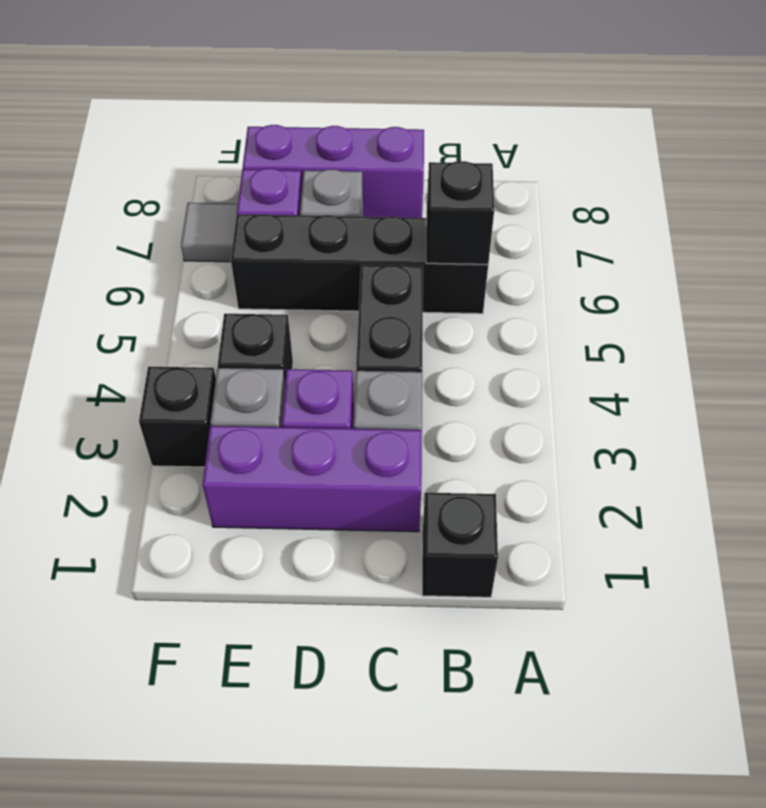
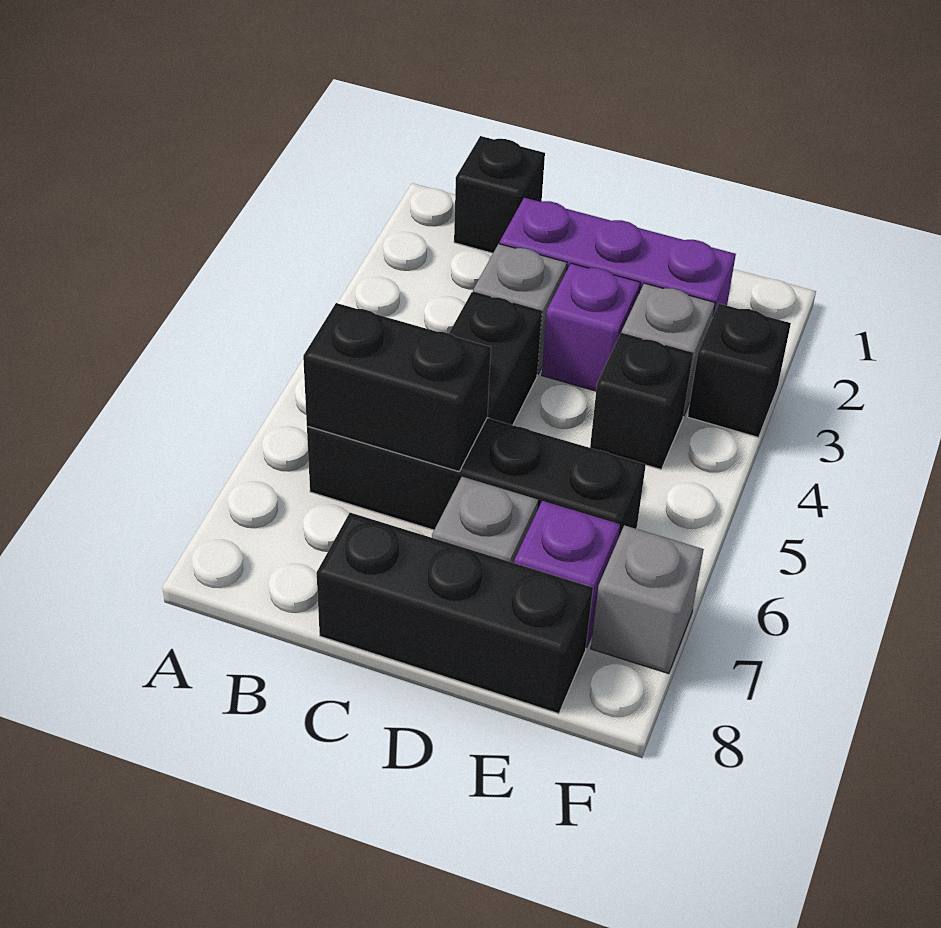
black 1x1 brick [426,161,494,264] -> black 1x2 brick [303,303,491,472]
purple 1x3 brick [243,125,424,218] -> black 1x3 brick [317,513,593,714]
grey 1x1 tile [181,203,238,262] -> grey 1x1 brick [591,525,704,674]

